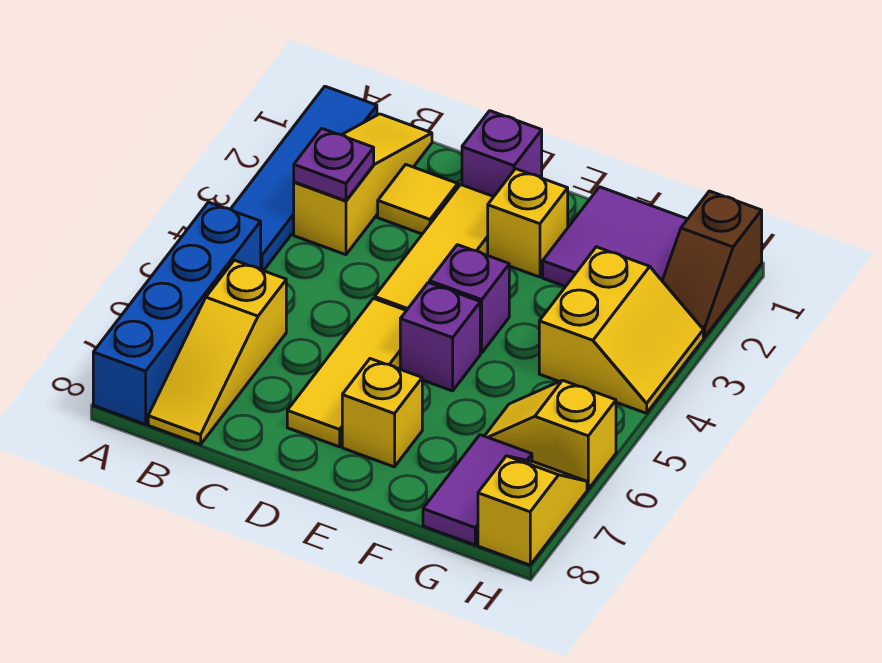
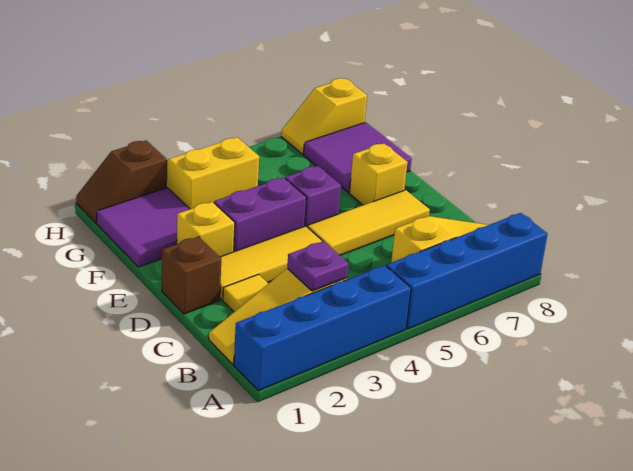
blue 1x4 tile [231,86,377,271] -> blue 1x4 brick [234,265,411,391]
purple 1x1 brick [462,111,542,197] -> brown 1x1 brick [162,237,221,314]
purple 1x1 brick [429,245,509,353] -> purple 1x2 brick [214,177,307,252]
yellow 1x2 slope [485,380,616,489] -> none
purple 1x2 tile [423,435,532,545] -> purple 2x2 tile [303,122,412,193]
brown 1x2 slope [662,191,762,337] -> brown 1x2 slope turned to [76,140,167,223]

